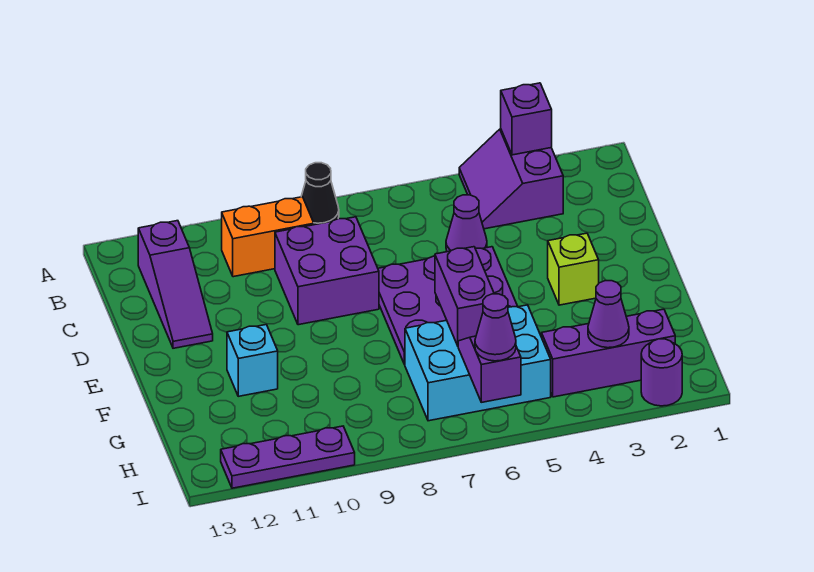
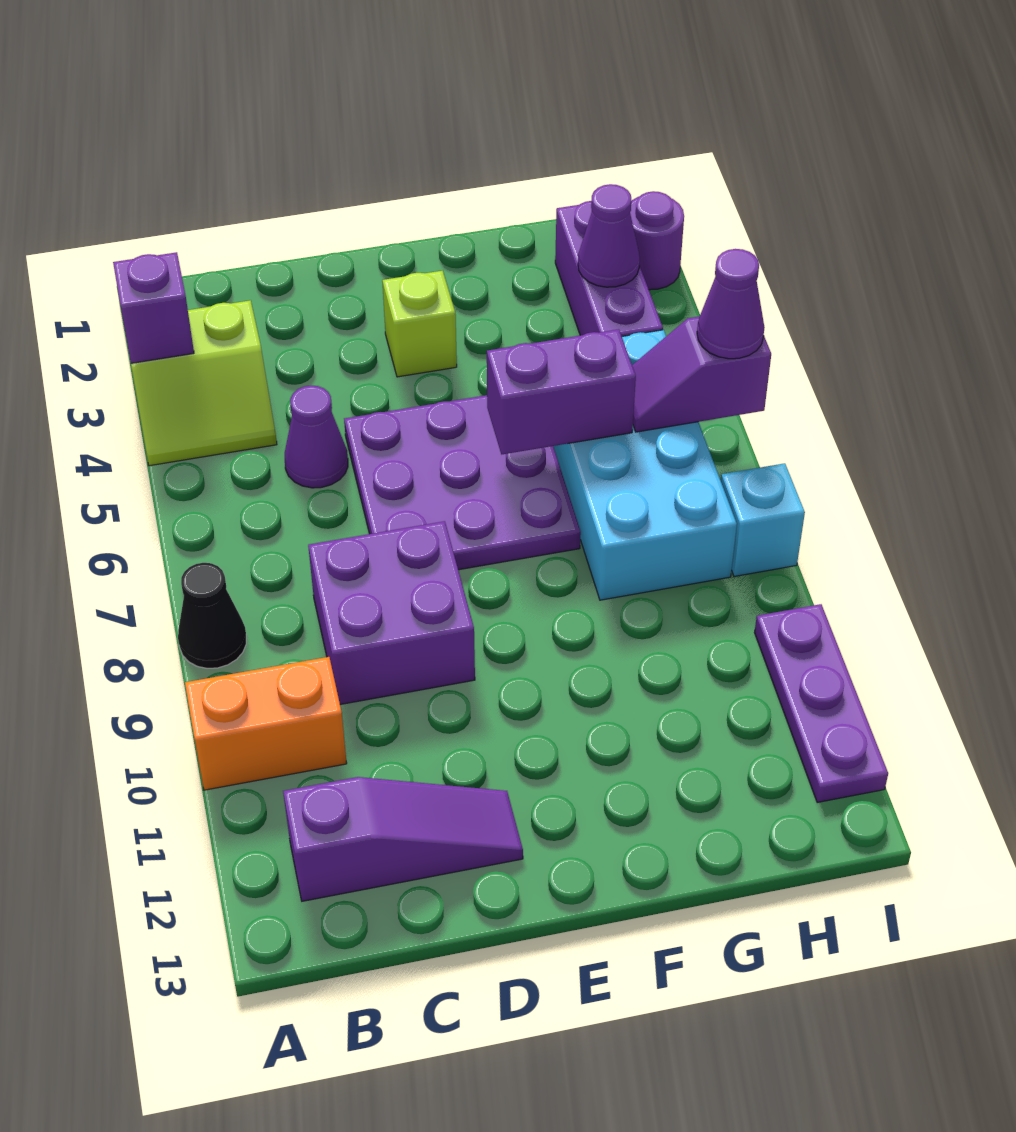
purple 2x2 slope [459,129,563,229] -> lime 2x2 slope [131,300,277,466]
orange 1x2 brick [222,197,314,277] -> orange 1x2 brick turned to [185,657,347,790]
cyan 1x1 brick [227,325,278,396] -> cyan 1x1 brick moved to [721,463,805,577]
cyan 2x3 brick [405,305,551,421] -> cyan 2x4 brick [553,330,737,600]

